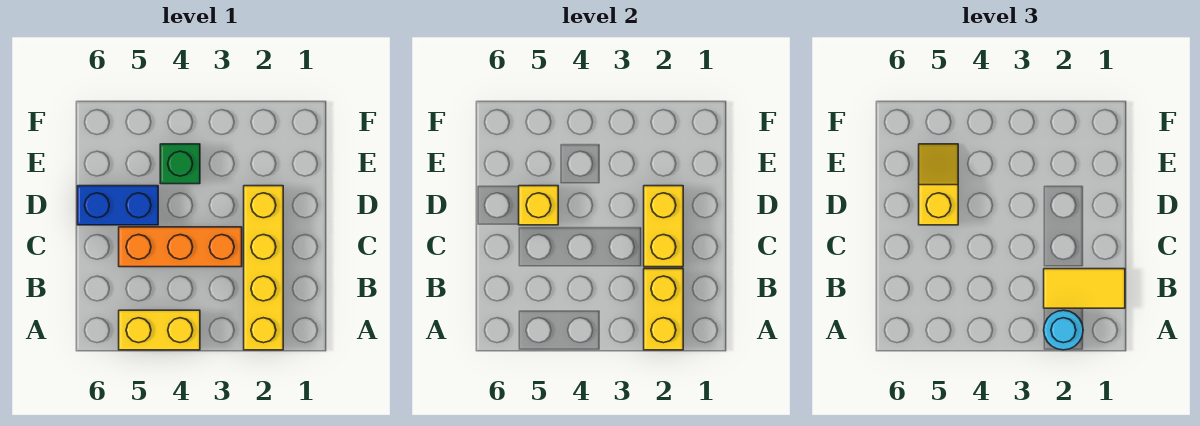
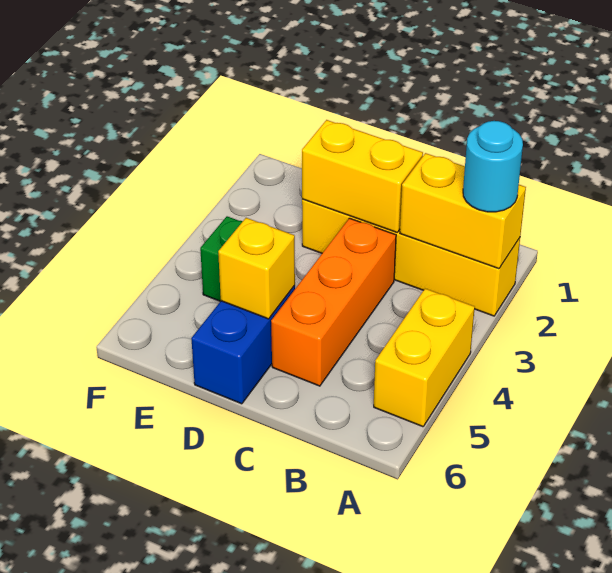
yellow 1x2 tile [1044,269,1125,308] -> none
yellow 1x2 slope [919,144,958,225] -> none

